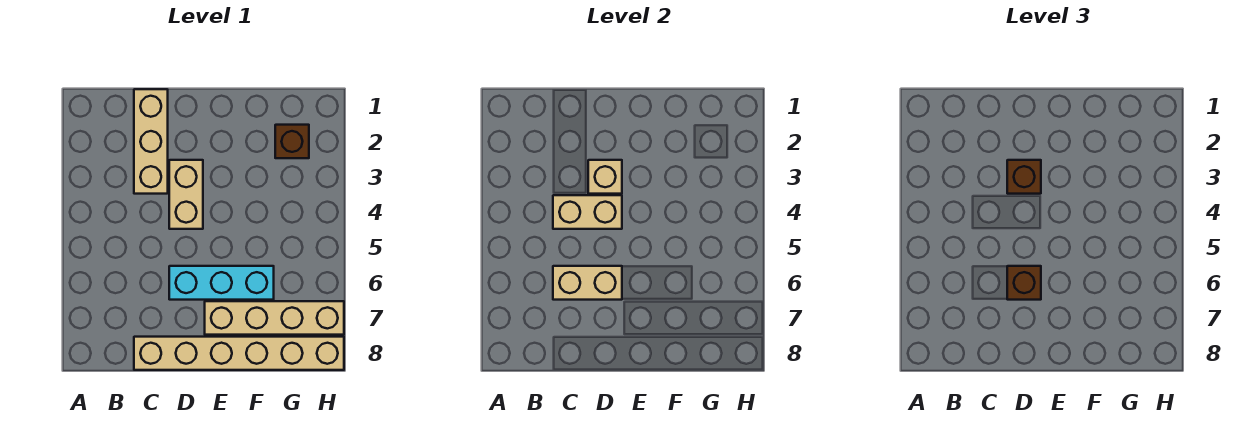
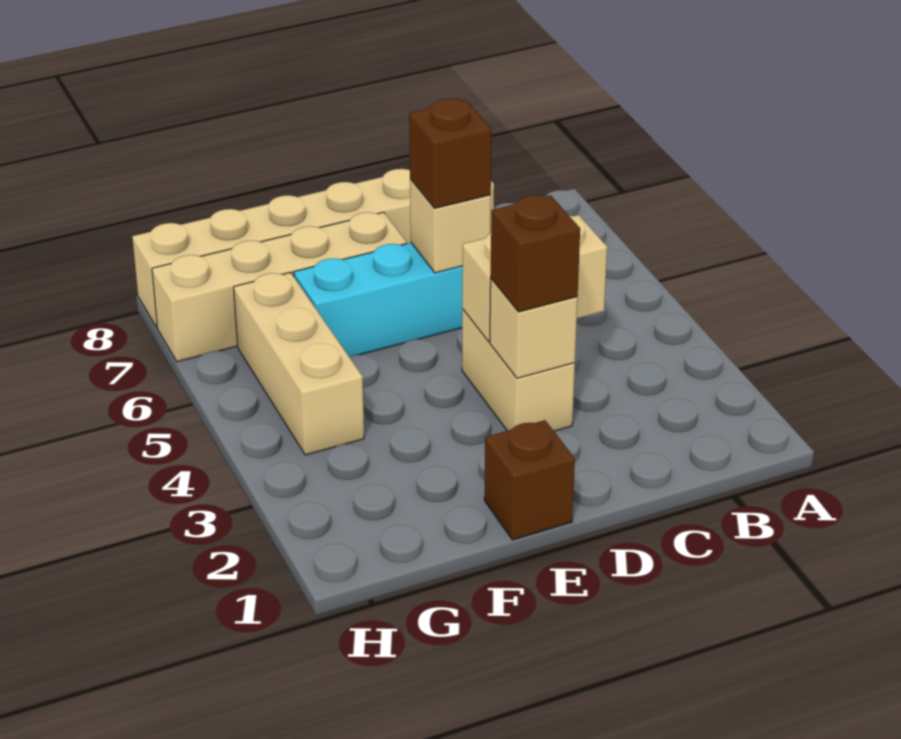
tan 1x3 brick [134,89,168,194] -> tan 1x3 brick moved to [234,273,364,455]
tan 1x2 brick [553,266,622,300] -> tan 1x1 brick [410,179,491,273]
brown 1x1 brick [275,125,309,158] -> brown 1x1 brick moved to [484,420,575,540]

